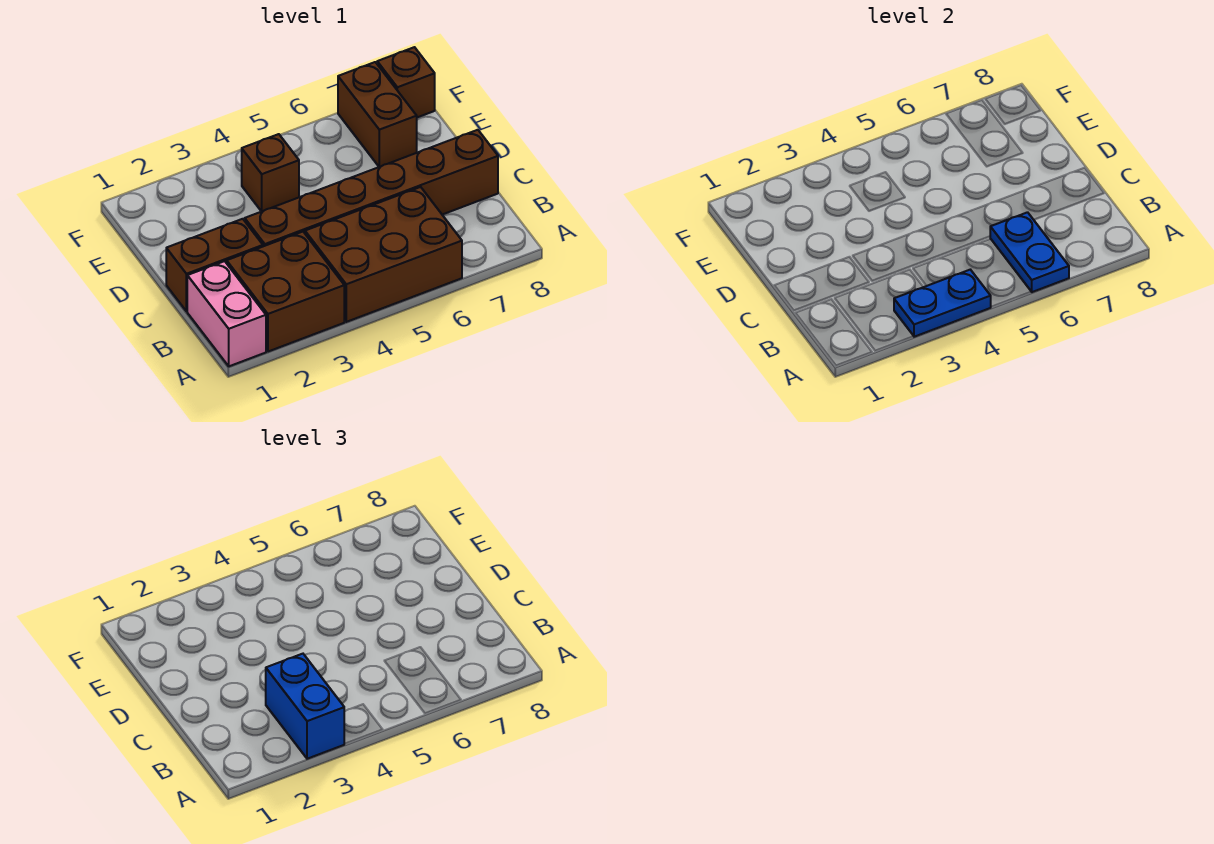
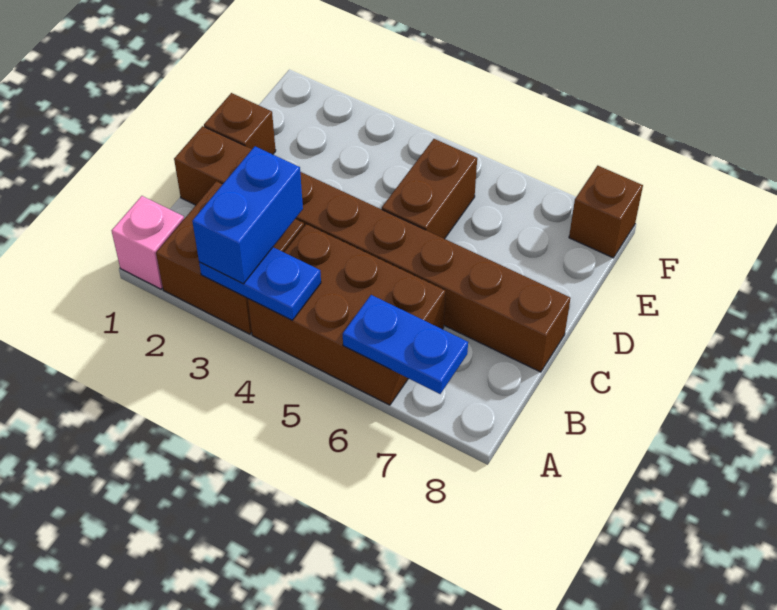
pink 1x2 brick [187,261,266,366] -> pink 1x1 brick [112,196,184,289]
blue 1x2 plate [990,212,1069,292] -> blue 1x2 plate turned to [343,295,468,394]
brown 1x1 brick [242,134,299,212] -> brown 1x1 brick moved to [204,93,276,154]
brown 1x2 brick [338,62,417,167] -> brown 1x2 brick moved to [382,139,477,239]

